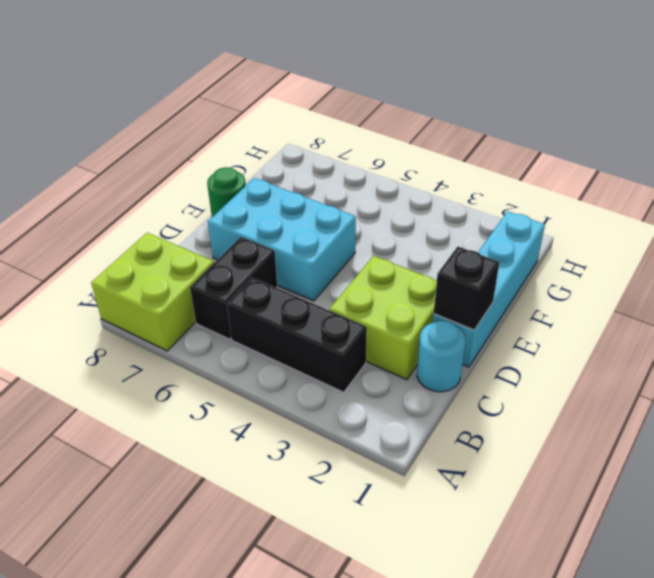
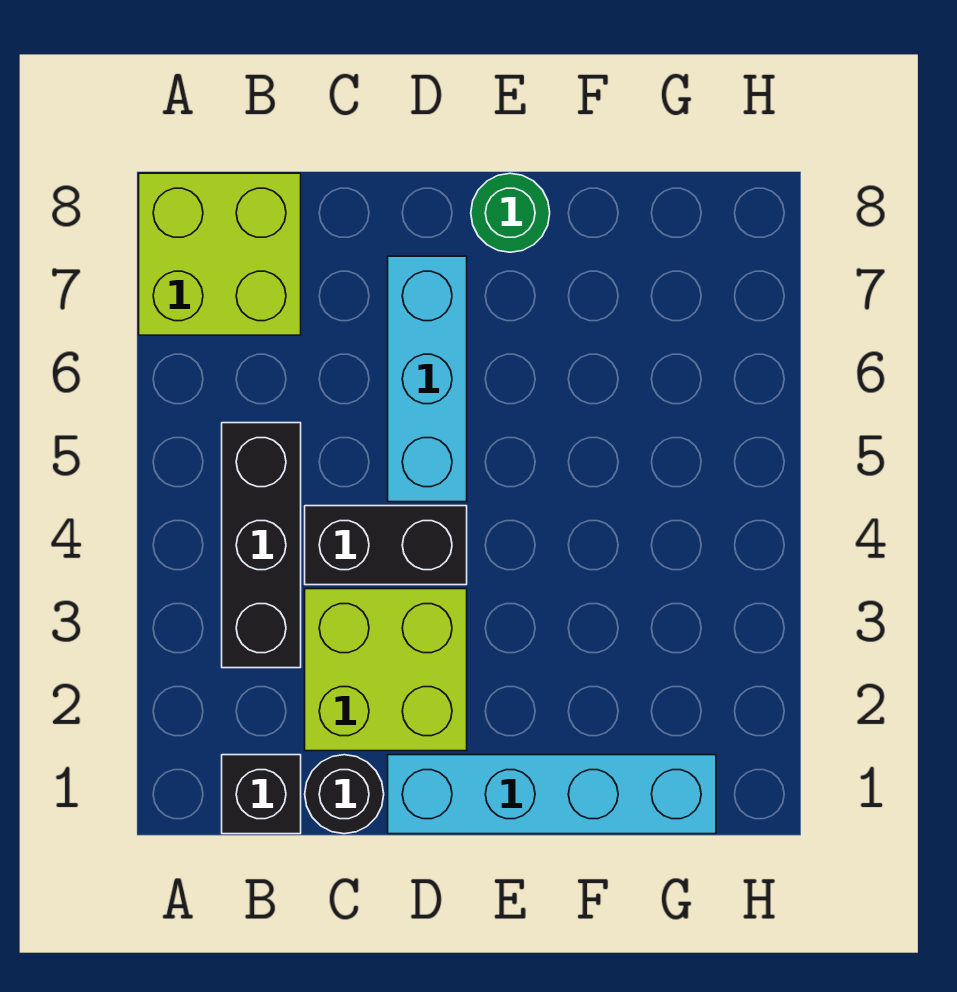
black 1x2 brick [190,237,277,339] -> black 1x2 brick moved to [305,506,467,585]
cyan 1x1 round brick [417,321,466,392] -> black 1x1 round brick [305,755,384,834]
black 1x1 brick [434,247,499,330] -> black 1x1 brick moved to [222,755,301,834]
cyan 2x3 brick [208,178,356,301] -> cyan 1x3 brick [388,256,467,502]

